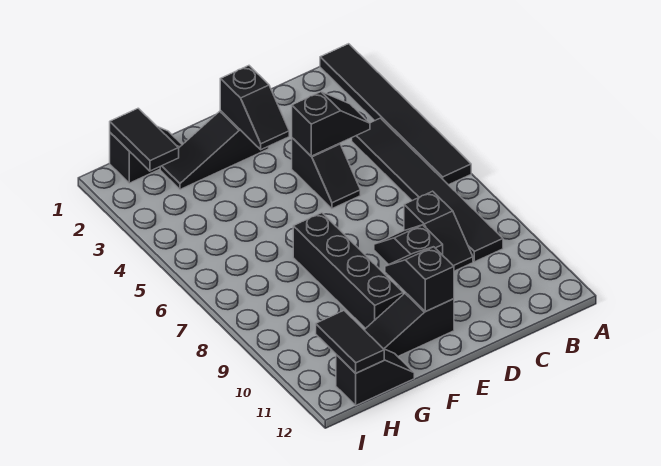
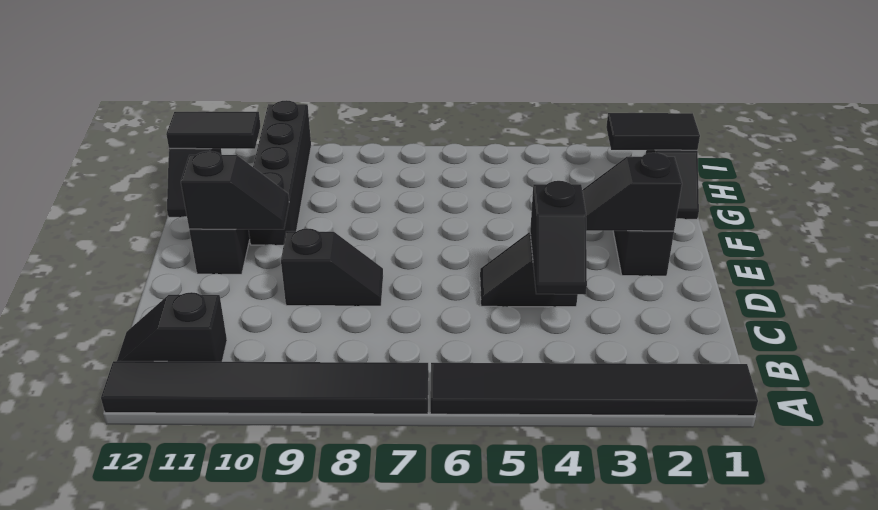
black 1x6 tile [352,118,503,262] -> black 1x6 tile moved to [101,361,429,414]
black 1x2 slope [404,191,473,271] -> black 1x2 slope moved to [117,292,227,362]
black 1x4 brick [293,213,403,329] -> black 1x4 brick turned to [249,100,311,245]

